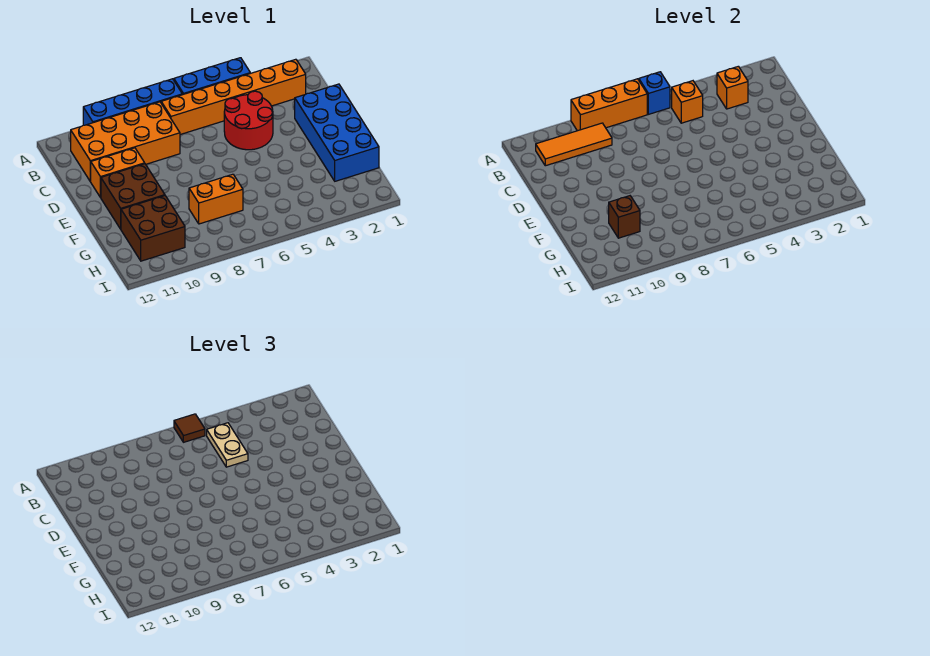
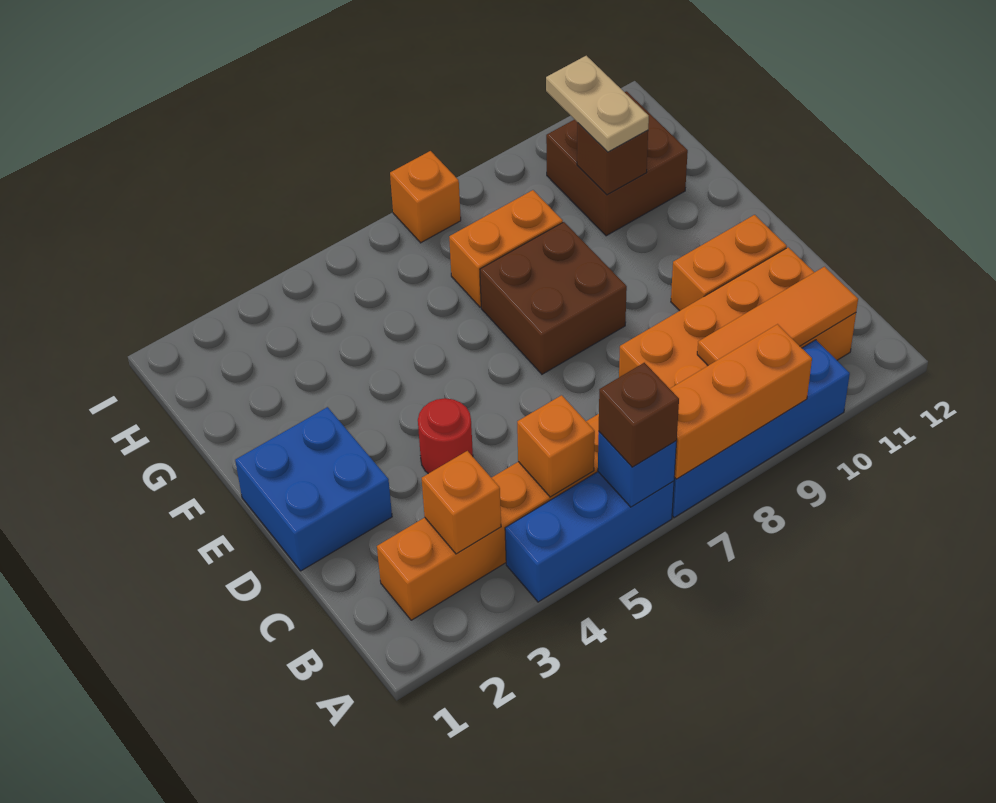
brown 1x1 tile [174,414,205,442] -> brown 1x1 brick [599,363,679,467]
tan 1x2 plate [207,423,248,467] -> tan 1x2 plate moved to [546,56,649,152]
red 2x2 round brick [224,91,273,150] -> red 1x1 round brick [418,398,473,474]
blue 2x4 brick [295,84,379,181] -> blue 2x2 brick [235,407,392,571]
brown 2x2 brick [101,164,165,229] -> brown 2x2 brick moved to [480,222,627,374]
none -> orange 1x1 brick [390,151,461,243]

